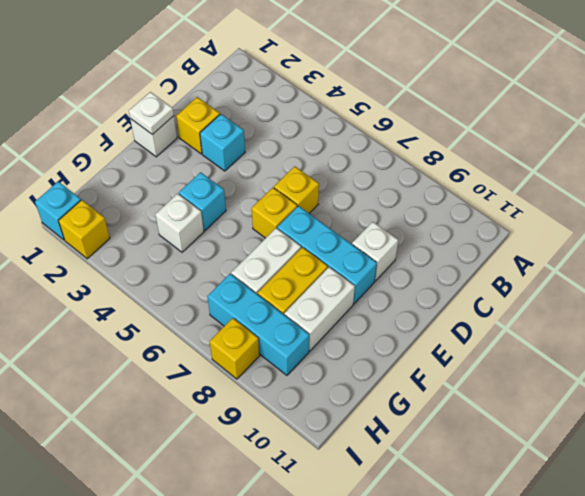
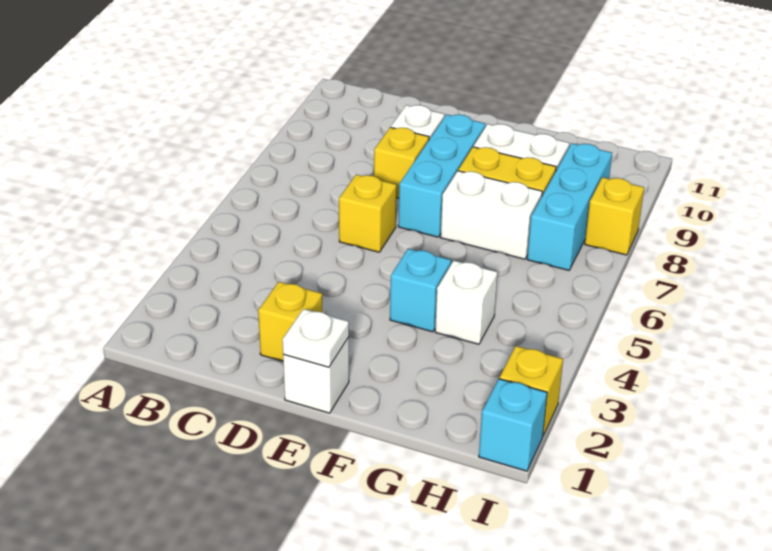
cyan 1x1 brick [200,114,245,171] -> none
yellow 1x1 brick [252,188,297,238] -> yellow 1x1 brick moved to [374,127,429,198]

